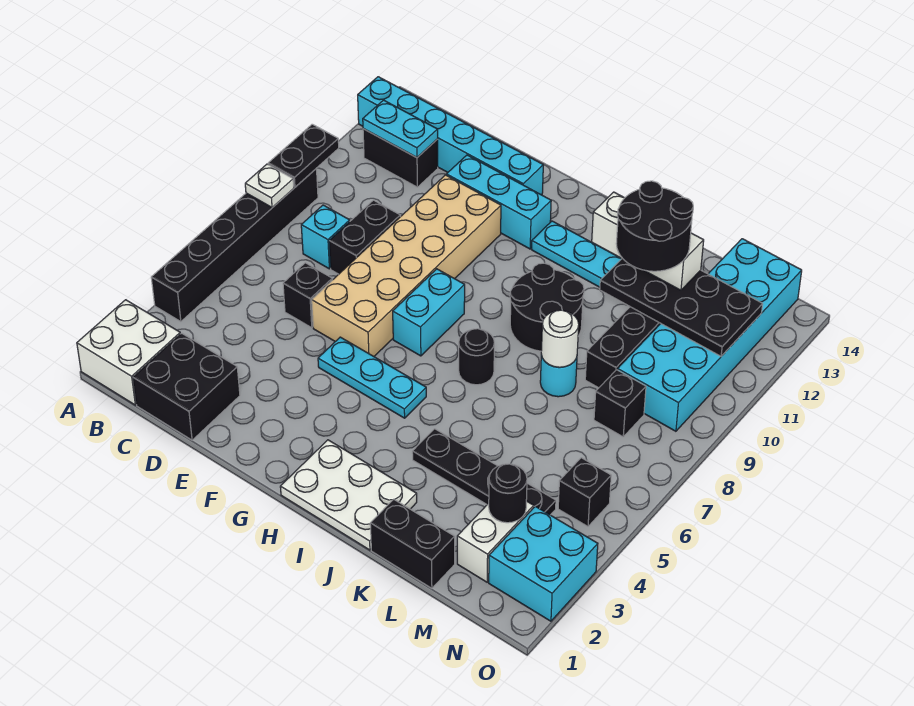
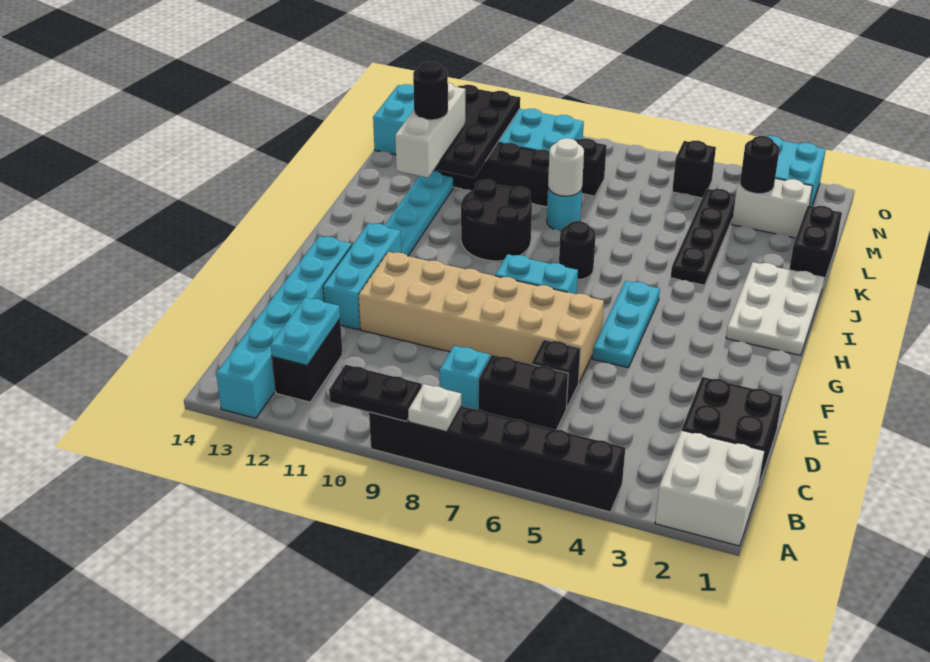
black 1x2 brick [329,200,400,274] -> black 1x2 brick moved to [478,355,568,430]
black 2x2 round brick [616,181,693,271] -> black 1x1 round brick [413,62,448,120]

